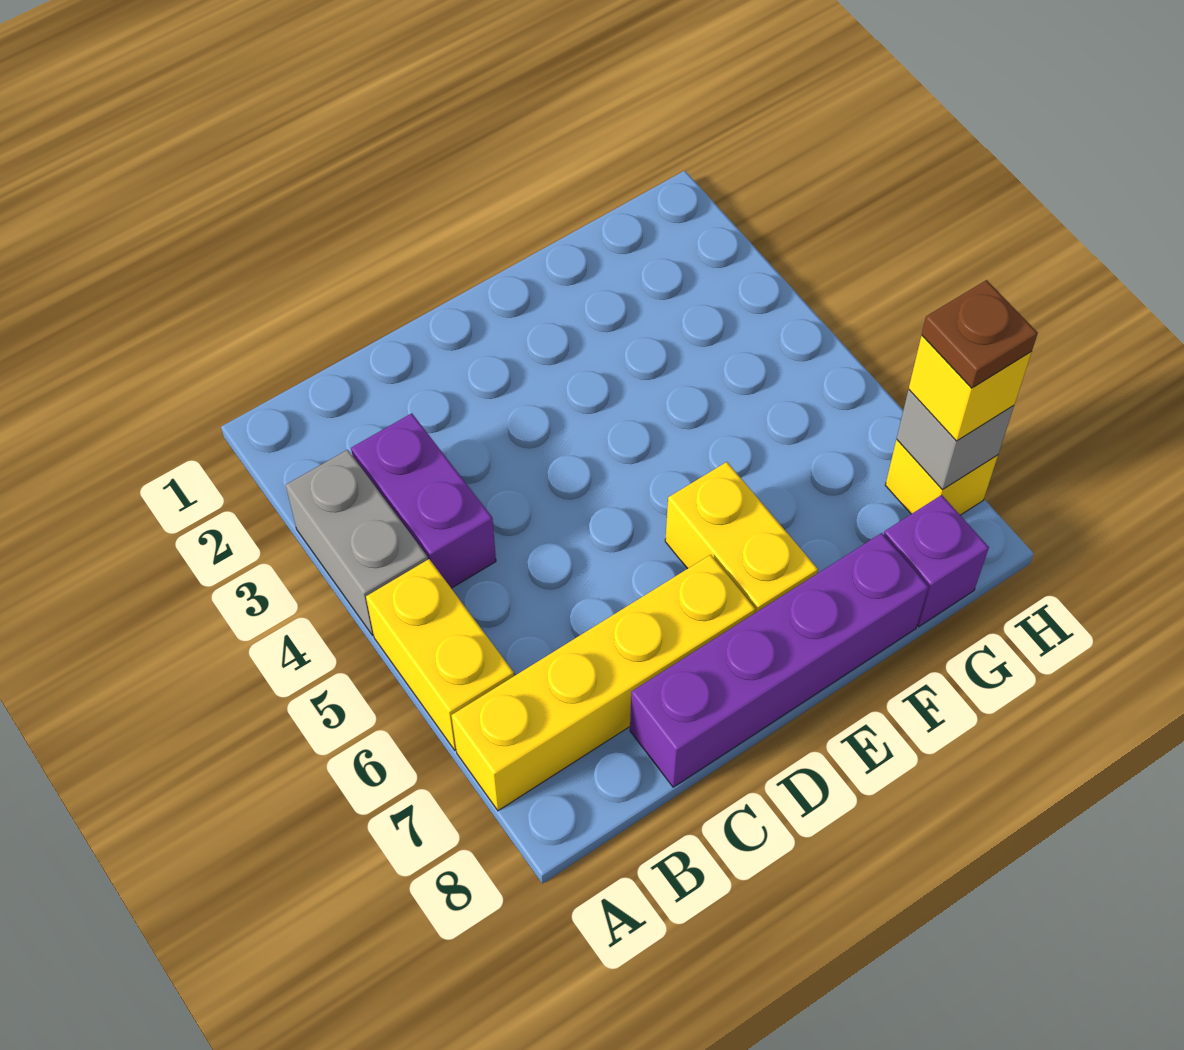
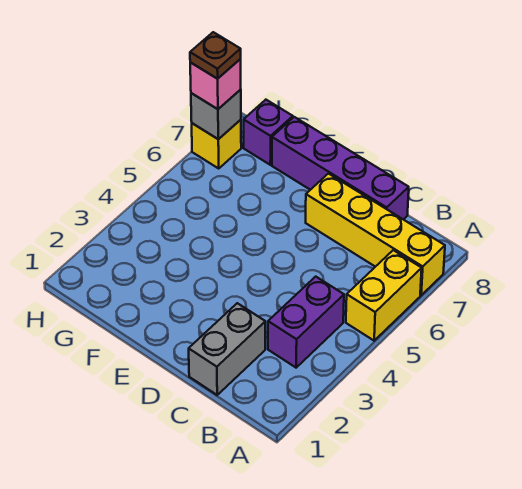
grey 1x2 brick [286,450,428,635] -> grey 1x2 brick moved to [189,303,265,395]
yellow 1x2 brick [665,462,818,613] -> none
yellow 1x1 brick [909,336,1032,441] -> pink 1x1 brick [190,59,241,109]

